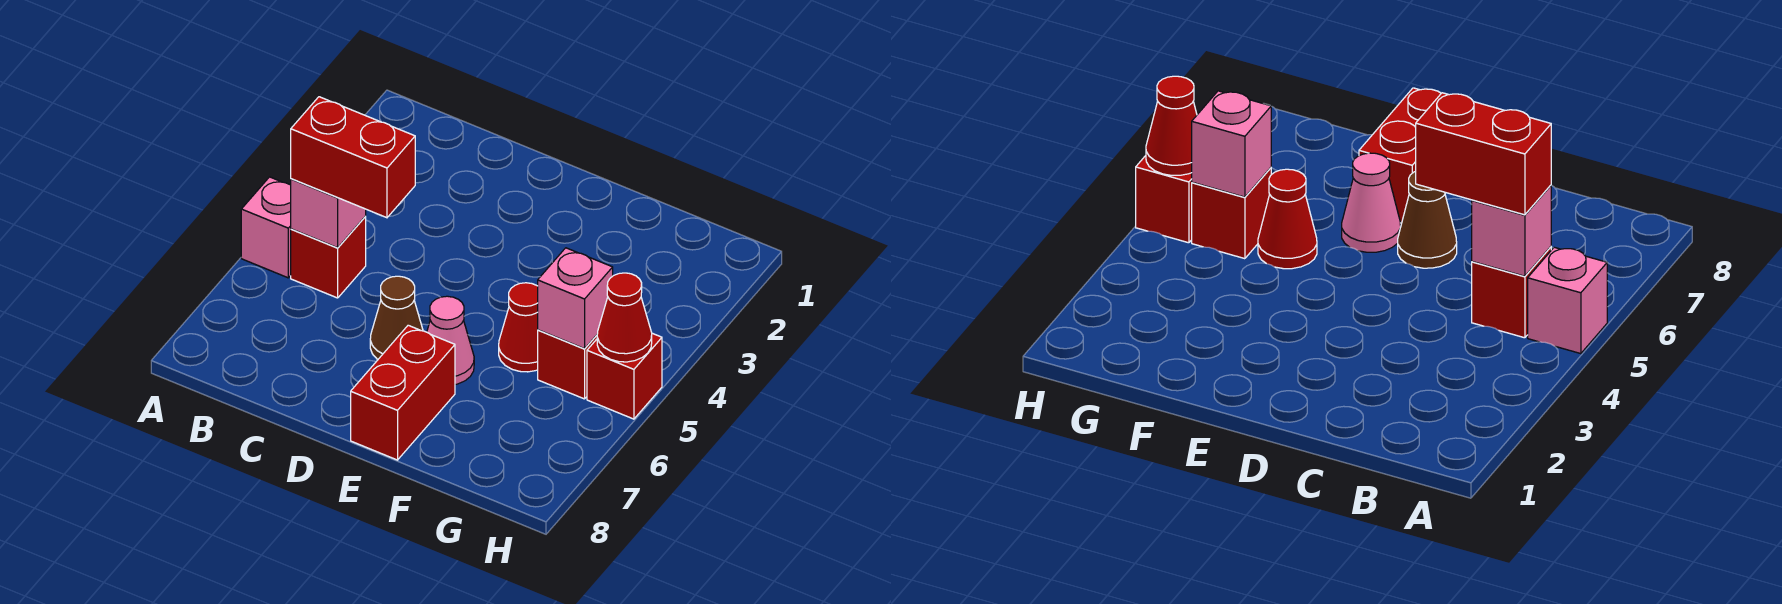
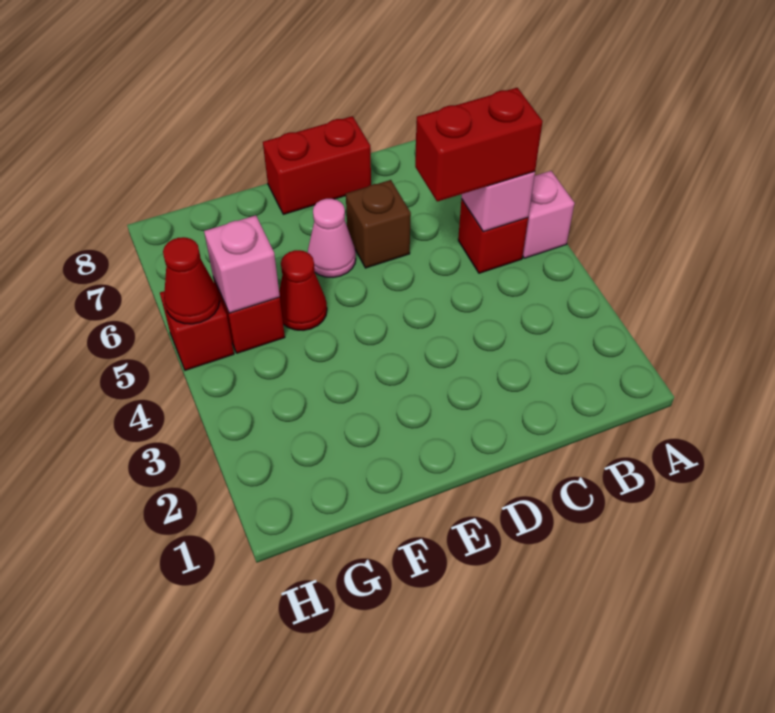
brown 1x1 cone [370,276,423,359] -> brown 1x1 brick [346,180,411,268]
red 1x2 brick [351,325,455,460] -> red 1x2 brick turned to [263,116,371,214]

